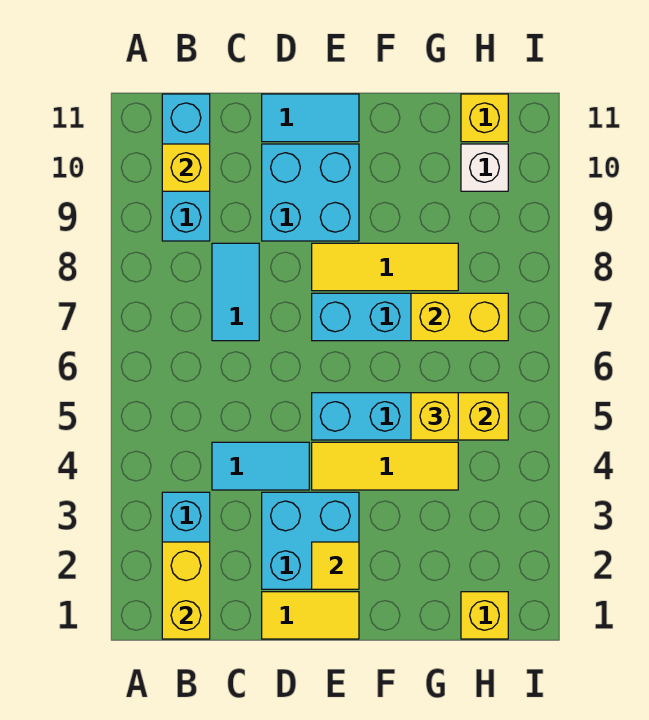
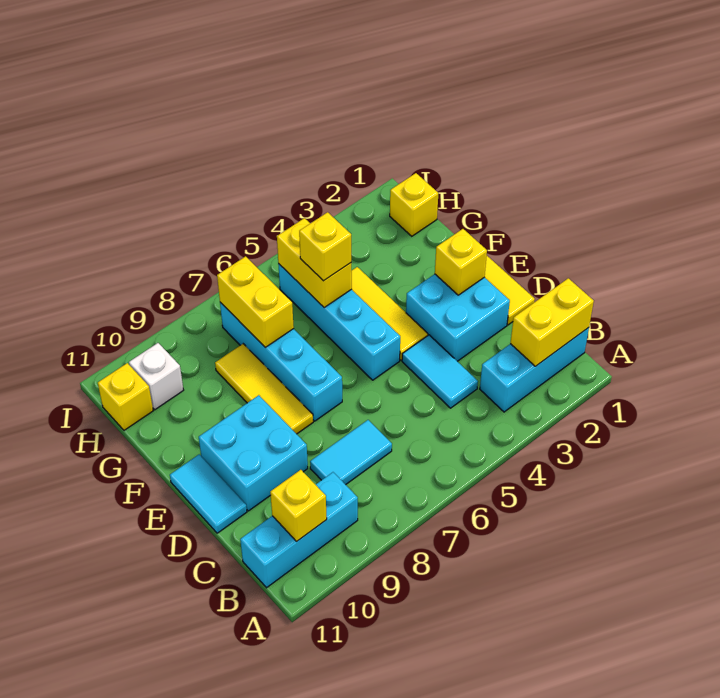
yellow 1x1 tile [312,542,359,589] -> yellow 1x1 brick [435,229,487,295]

